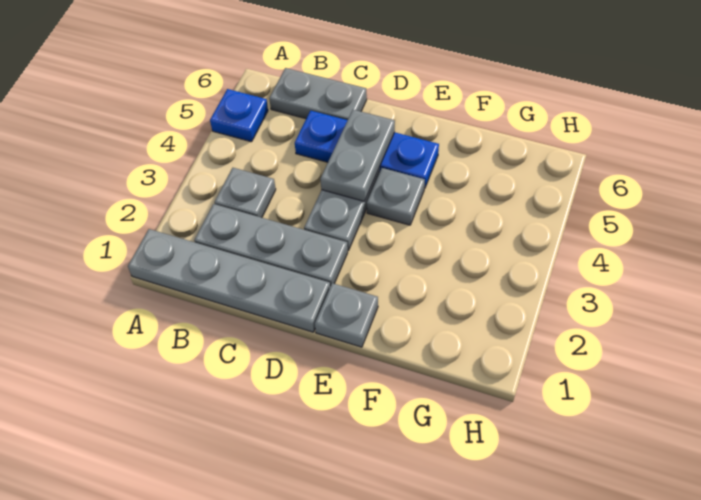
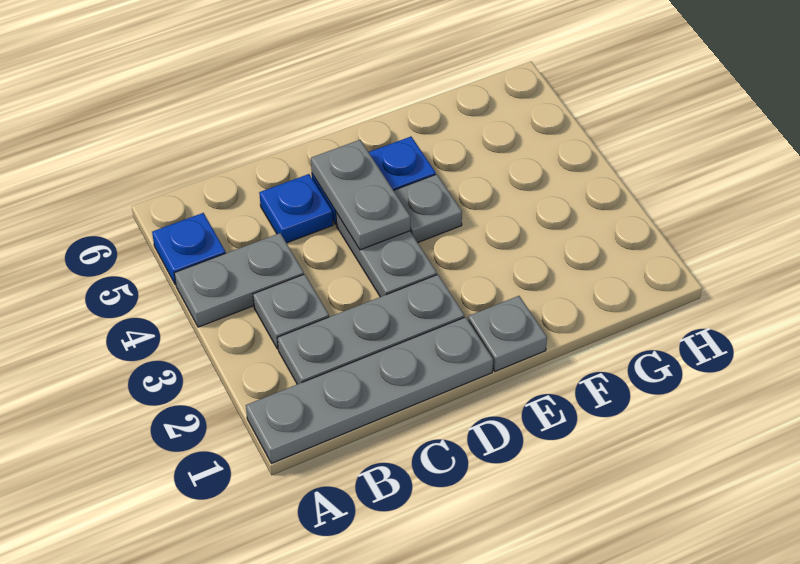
grey 1x2 plate [269,68,367,120] -> grey 1x2 plate moved to [174,233,304,327]

